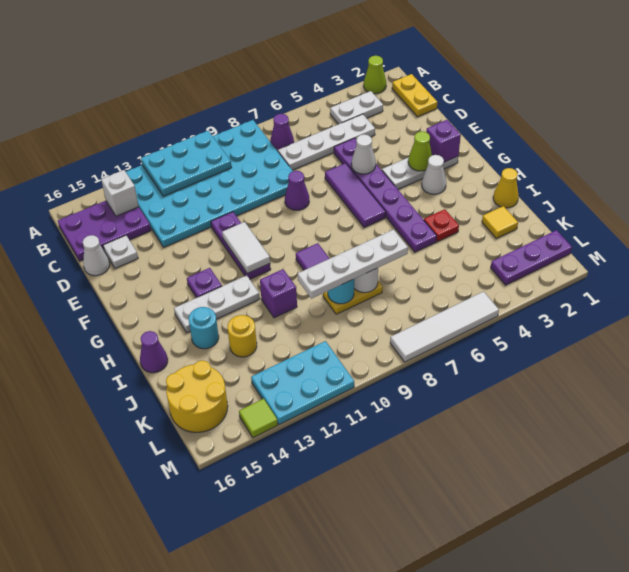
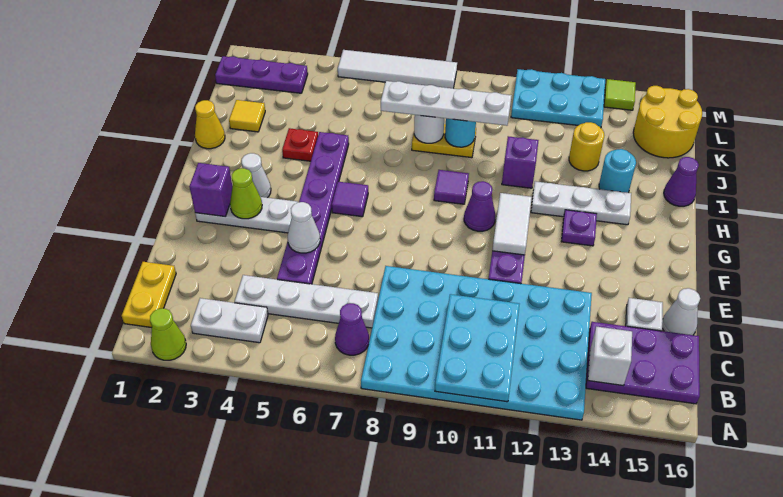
cyan 2x3 plate [141,131,232,196] -> cyan 2x3 plate turned to [435,294,519,402]
purple 1x3 tile [325,163,386,228] -> purple 1x1 tile [332,182,368,217]
purple 1x1 cone [285,171,309,210] -> purple 1x1 cone moved to [464,181,495,231]

